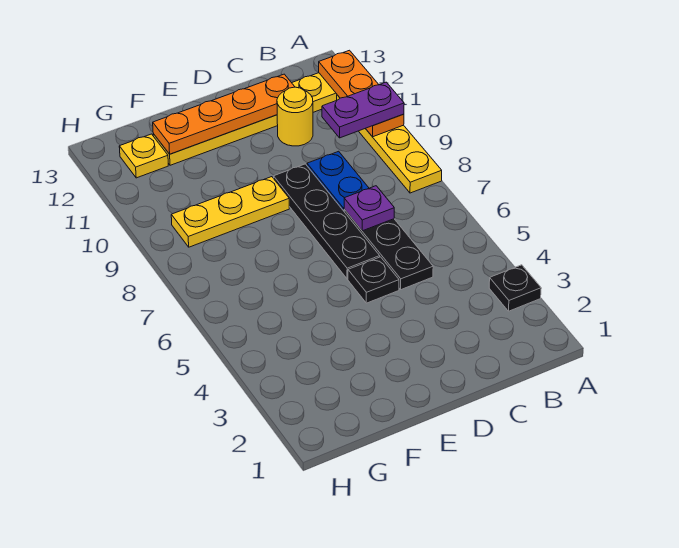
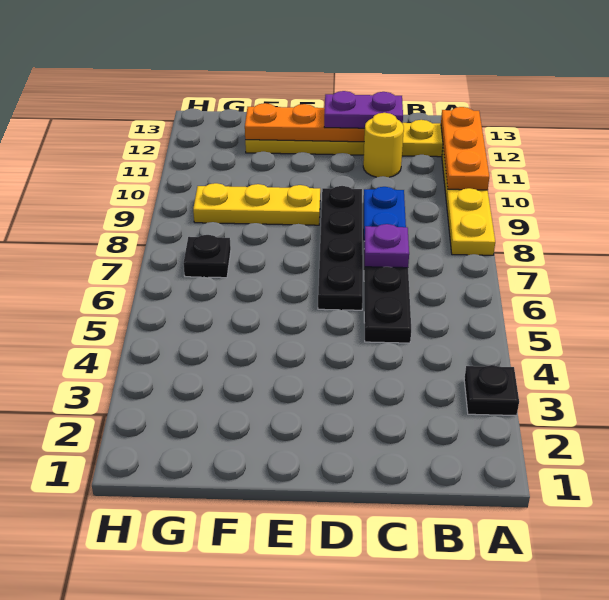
purple 1x2 plate [322,82,404,138] -> purple 1x2 plate moved to [324,91,403,128]
black 1x1 plate [348,257,399,303] -> black 1x1 plate moved to [183,235,231,278]
yellow 1x1 plate [119,134,168,178] -> none

